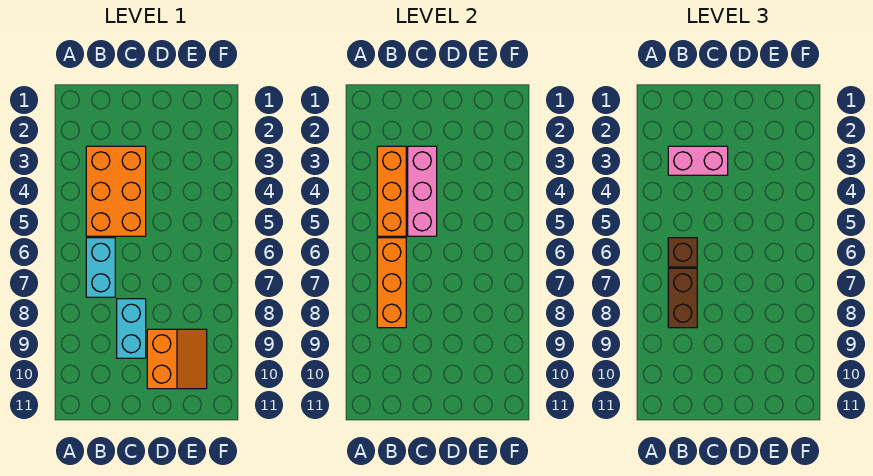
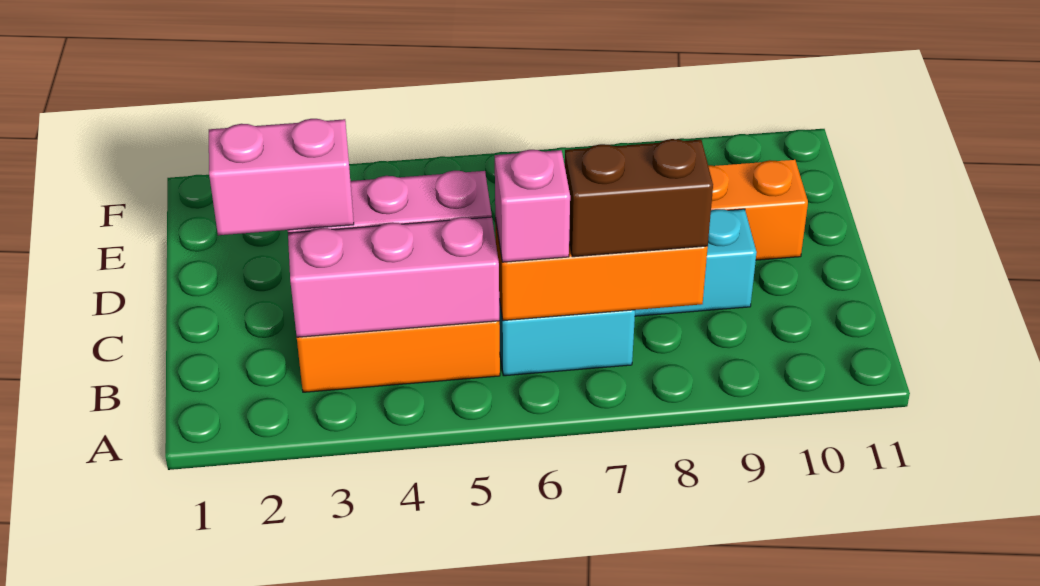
orange 1x3 brick [377,146,406,236] -> pink 1x3 brick [288,217,499,337]
pink 1x2 brick [668,146,728,175] -> pink 1x2 brick turned to [209,119,354,235]
brown 1x1 brick [668,238,697,267] -> pink 1x1 brick [495,150,570,262]

